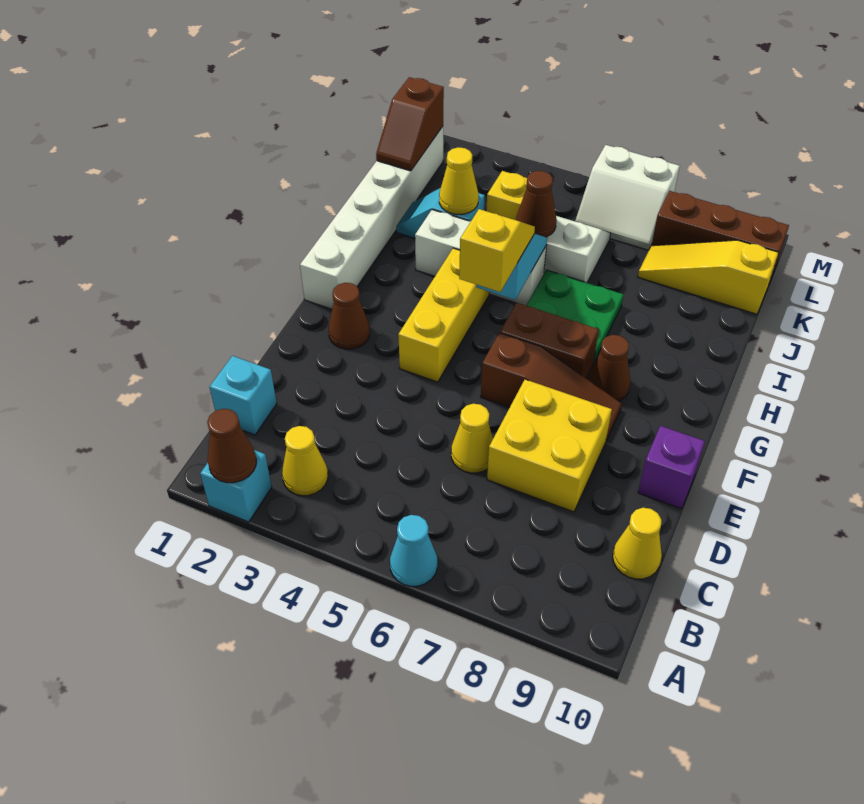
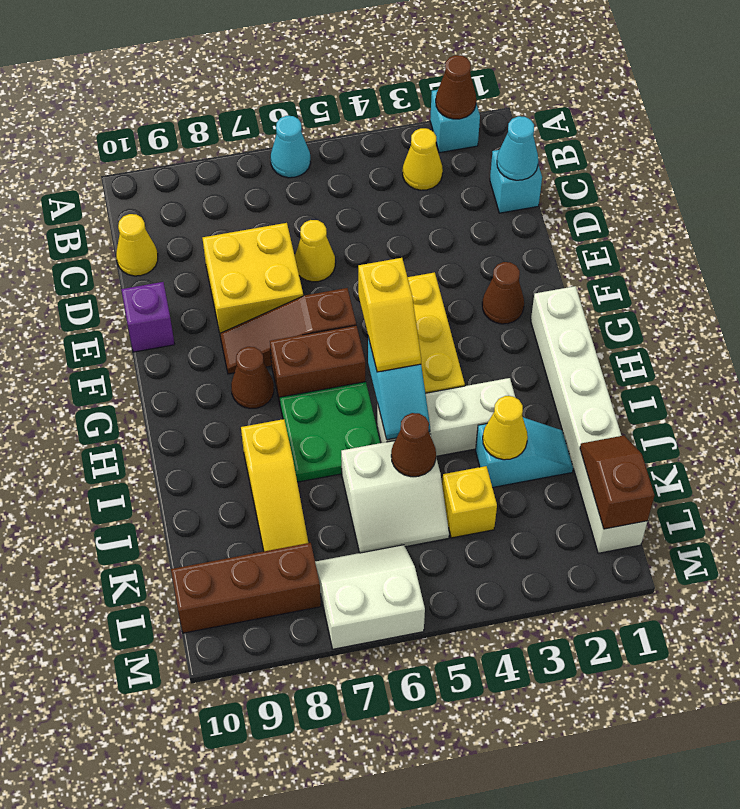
none -> cyan 1x1 cone [497,116,538,180]
yellow 1x3 slope [638,240,779,314] -> yellow 1x3 slope turned to [241,419,308,551]

